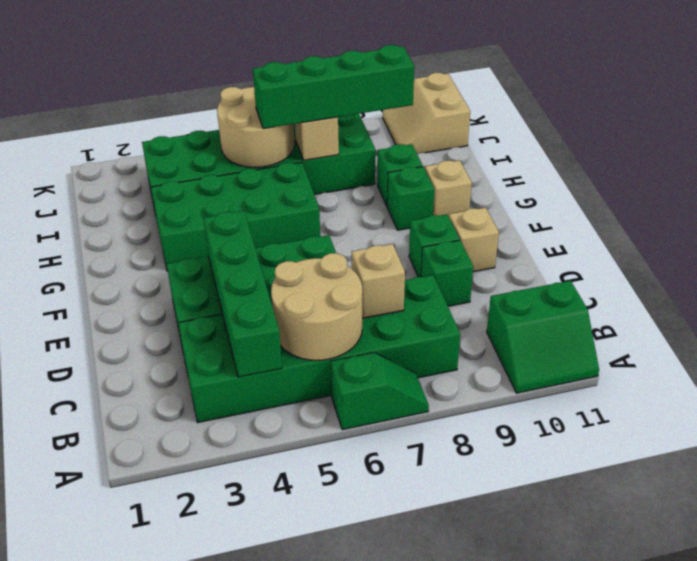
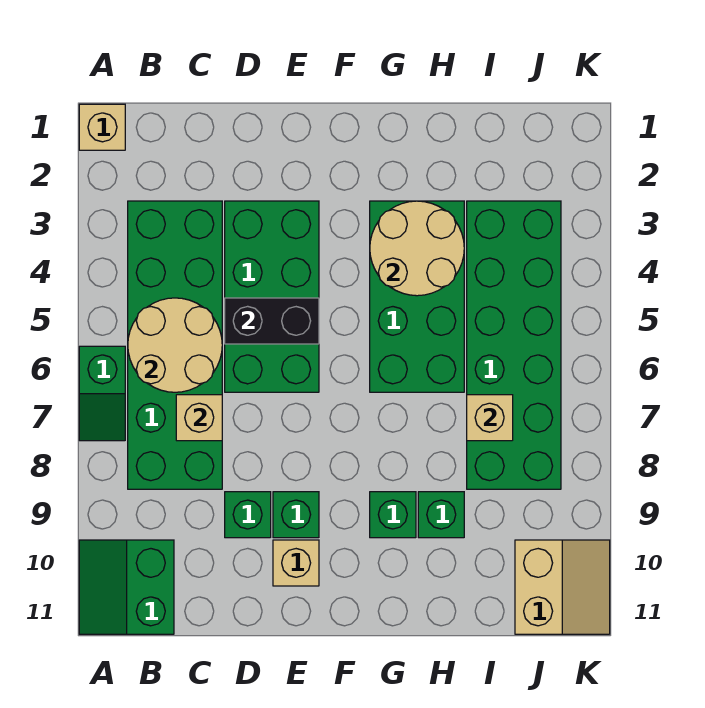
green 1x4 brick [203,211,282,377] -> none
none -> black 1x2 brick [225,298,319,344]
tan 1x1 brick [425,160,472,217] -> tan 1x1 brick moved to [79,104,125,150]
tan 2x2 round brick [217,87,294,168] -> tan 2x2 round brick moved to [370,201,464,296]
green 1x4 brick [253,45,414,129] -> none
tan 2x2 slope [383,73,470,154] -> tan 2x2 slope turned to [515,540,610,634]

